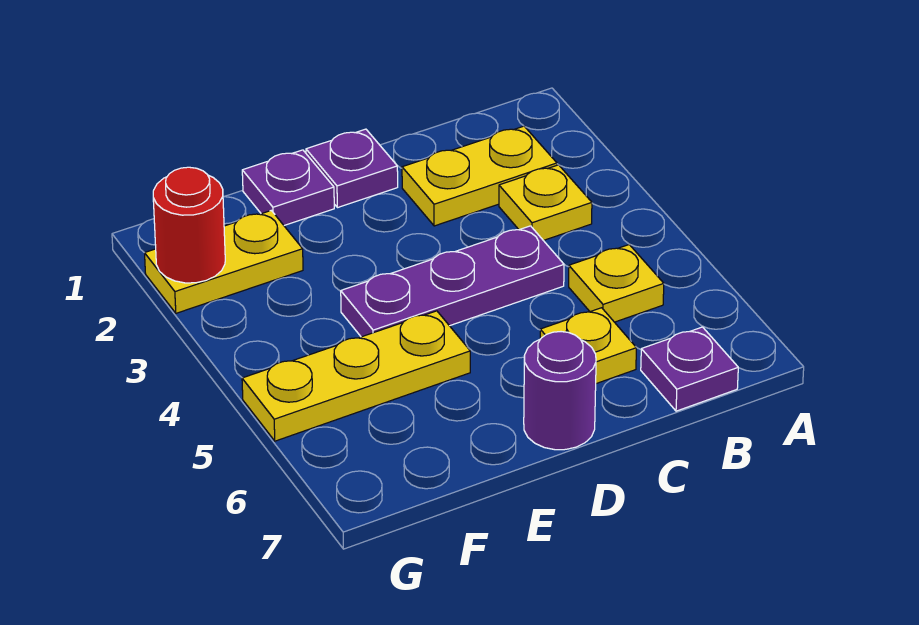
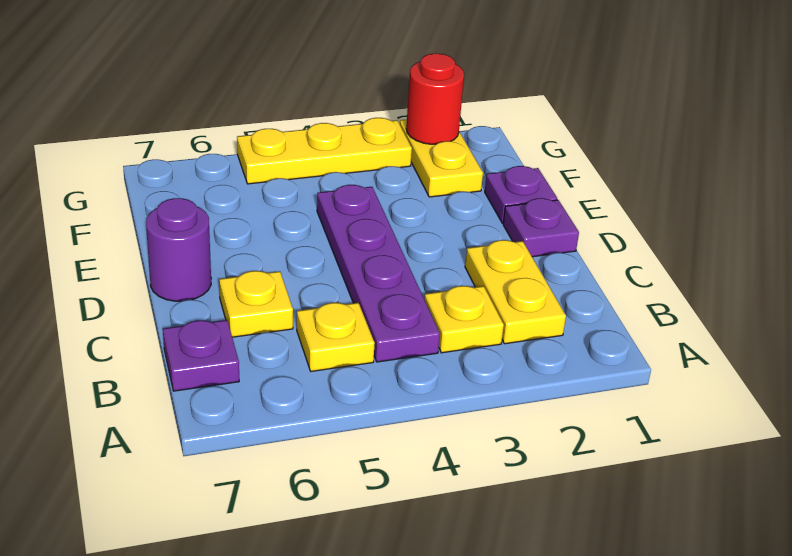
purple 1x3 plate [341,226,564,337] -> purple 1x4 plate [317,185,440,362]
yellow 1x3 plate [242,311,470,441] -> yellow 1x3 plate turned to [237,118,412,184]

